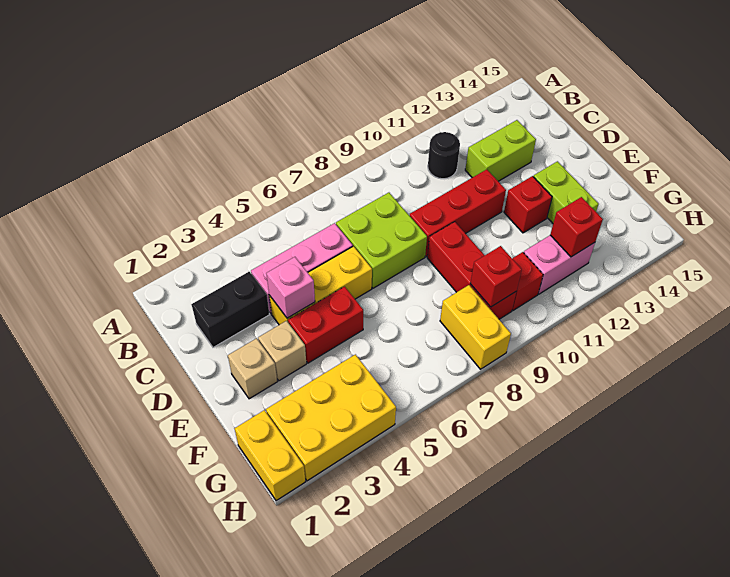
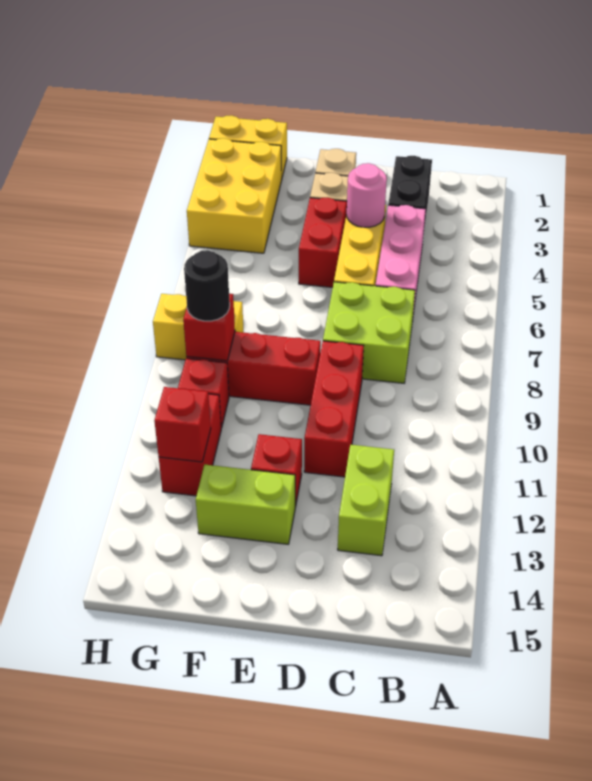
black 1x1 round brick [428,132,460,179] -> black 1x1 round brick moved to [184,250,230,321]
pink 1x1 brick [266,257,315,318] -> pink 1x1 round brick [347,163,387,227]
pink 1x2 brick [524,235,595,294] -> red 1x2 brick [159,394,221,496]

